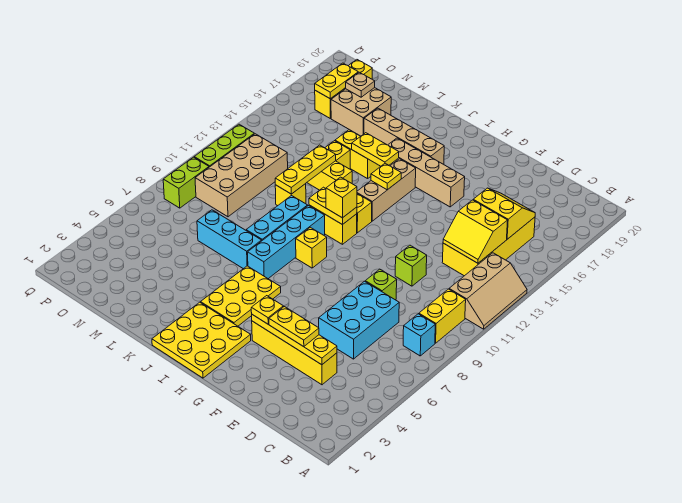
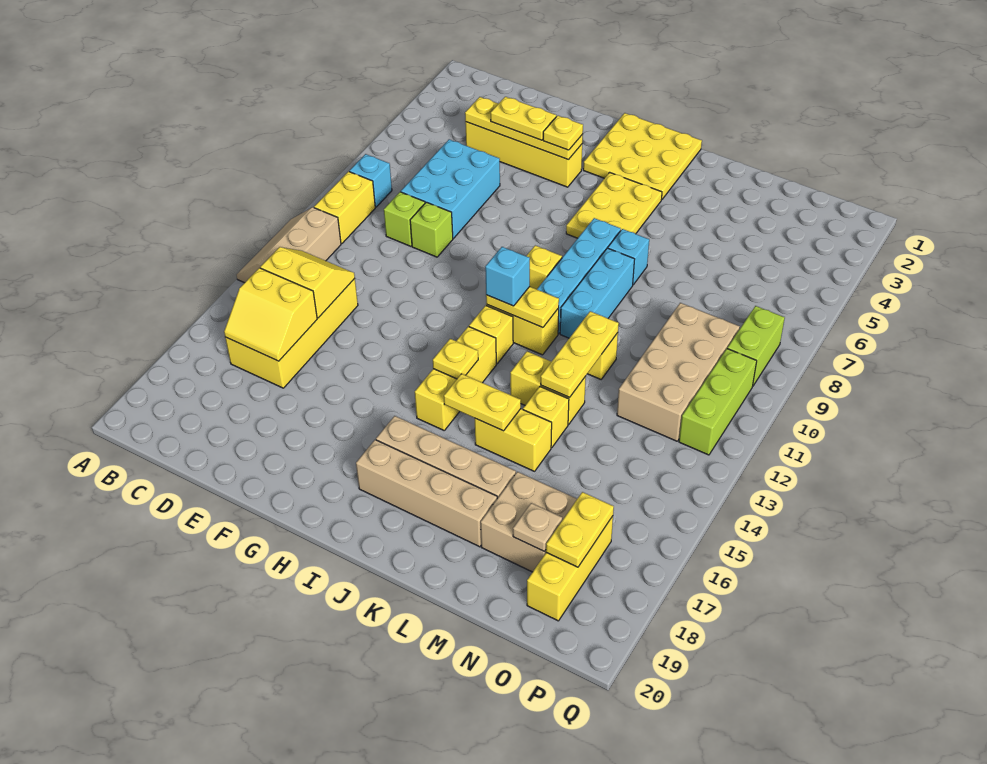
lime 1x1 brick [395,245,427,286] -> lime 1x1 brick moved to [384,192,425,246]
tan 1x4 brick [388,138,465,207] -> tan 1x4 brick moved to [356,440,497,547]
yellow 1x1 brick [326,177,357,218] -> cyan 1x1 brick [485,247,530,306]
tan 1x3 brick [357,159,416,221] -> yellow 1x3 brick [415,326,496,430]
cyan 1x3 brick [197,210,262,269] -> cyan 1x1 brick [608,229,649,285]

